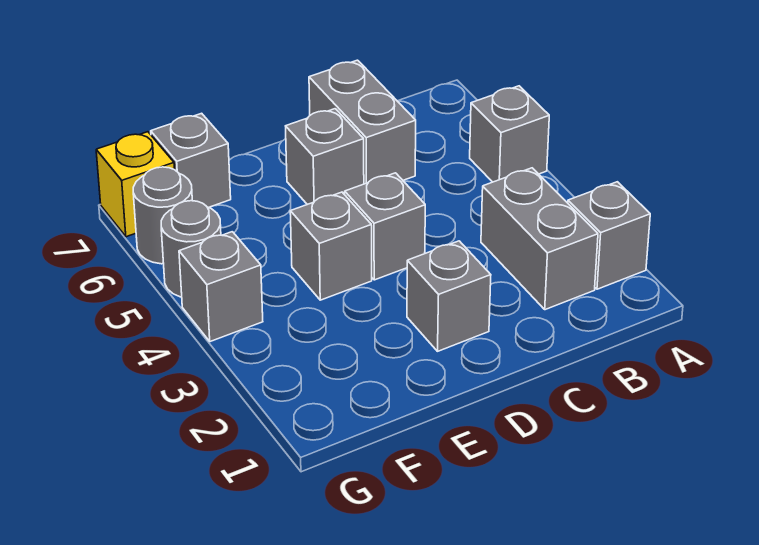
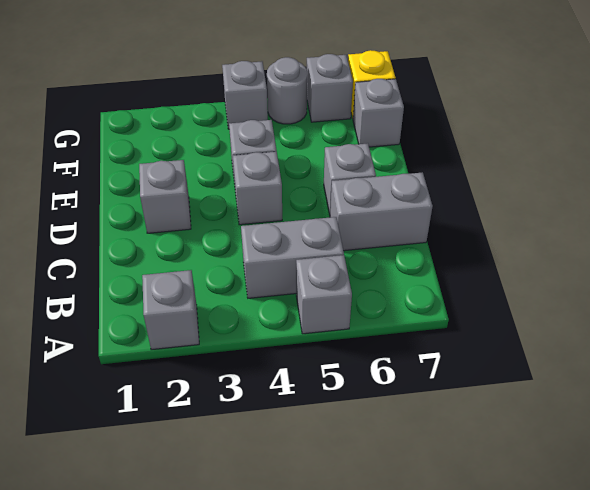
grey 1x2 brick [481,168,598,310] -> grey 1x2 brick moved to [241,217,344,298]
grey 1x1 round brick [133,167,192,264] -> grey 1x1 brick [307,54,353,122]

